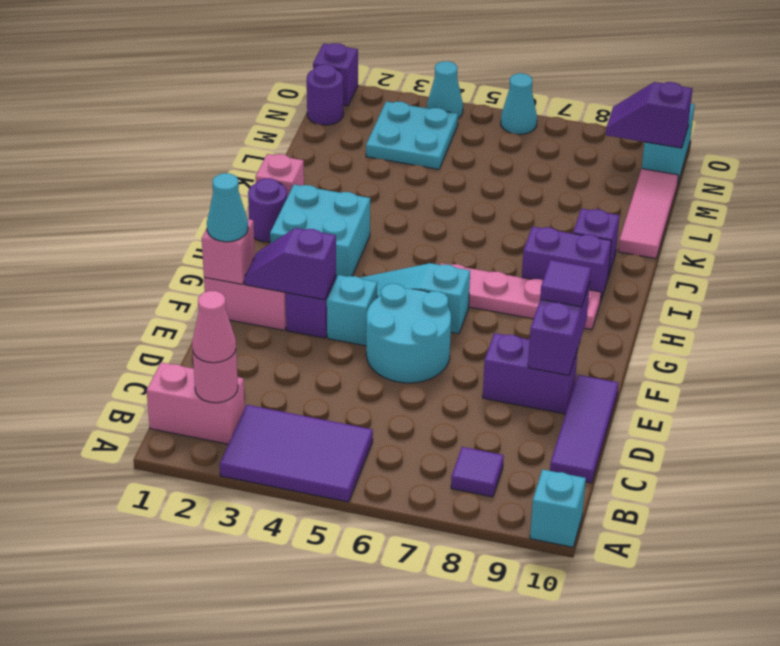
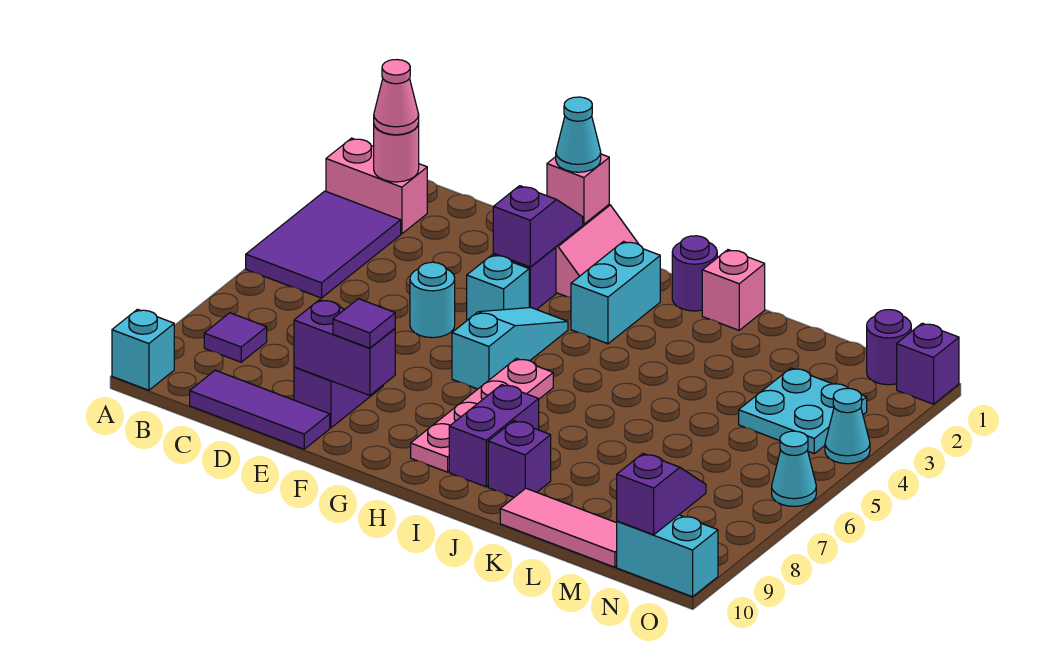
pink 1x2 brick [147,362,245,444] -> pink 1x2 brick turned to [326,138,427,234]
cyan 2x2 round brick [366,284,451,383] -> cyan 1x1 round brick [410,262,455,338]
cyan 2x2 brick [270,185,370,278] -> cyan 1x2 brick [571,242,660,344]

